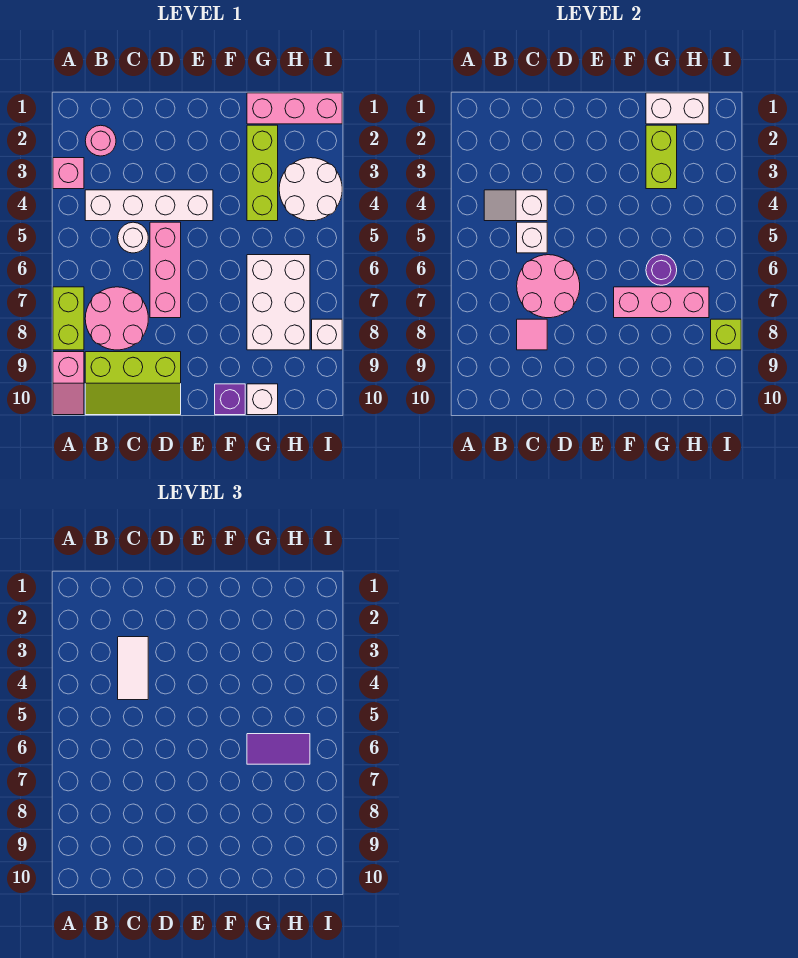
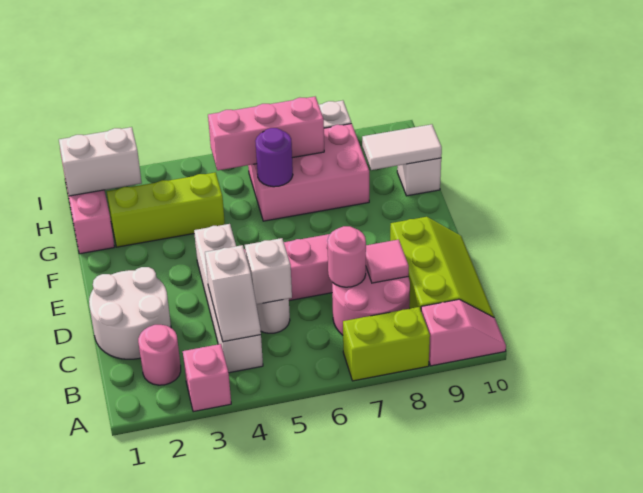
white 1x2 tile [118,637,148,700] -> white 1x2 tile moved to [362,124,442,170]
pink 2x2 round brick [517,255,580,318] -> pink 1x1 round brick [327,226,366,287]
pink 1x3 brick [614,287,709,318] -> pink 1x3 brick turned to [208,97,324,170]
purple 1x1 brick [215,384,245,415] -> none
white 1x2 brick [646,93,709,124] -> white 1x2 brick turned to [59,127,142,196]
lime 1x2 brick [646,125,677,189] -> none
white 2x3 brick [247,255,310,350] -> pink 2x3 brick [248,124,369,221]
purple 1x2 tile [247,734,310,764] -> none
white 2x2 round brick [279,158,342,221] -> white 2x2 round brick moved to [89,267,171,359]
lime 1x1 brick [711,319,741,350] -> none

